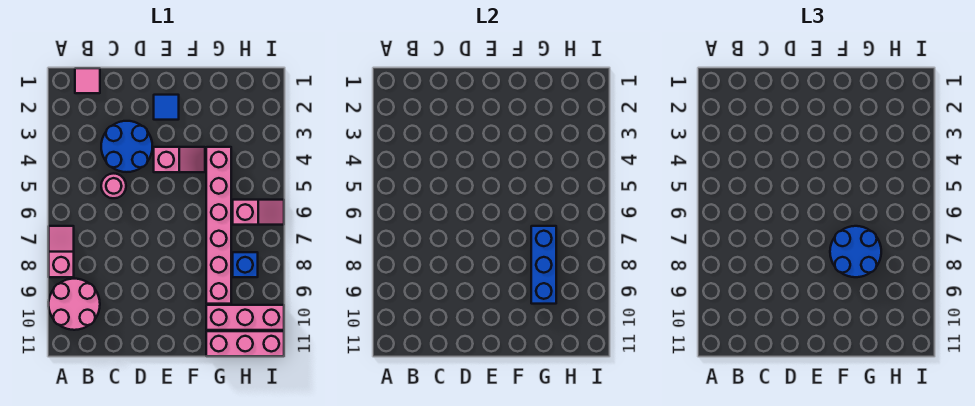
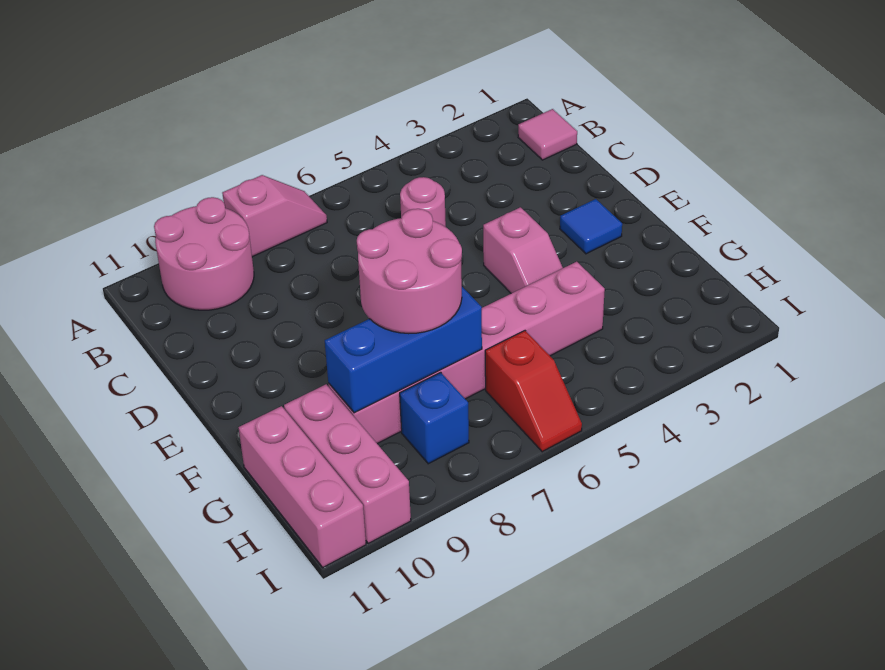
blue 2x2 round brick [101,121,152,172] -> none
blue 2x2 round brick [830,226,881,277] -> pink 2x2 round brick [357,209,462,334]
pink 1x2 slope [233,200,284,225] -> red 1x2 slope [485,331,582,452]

